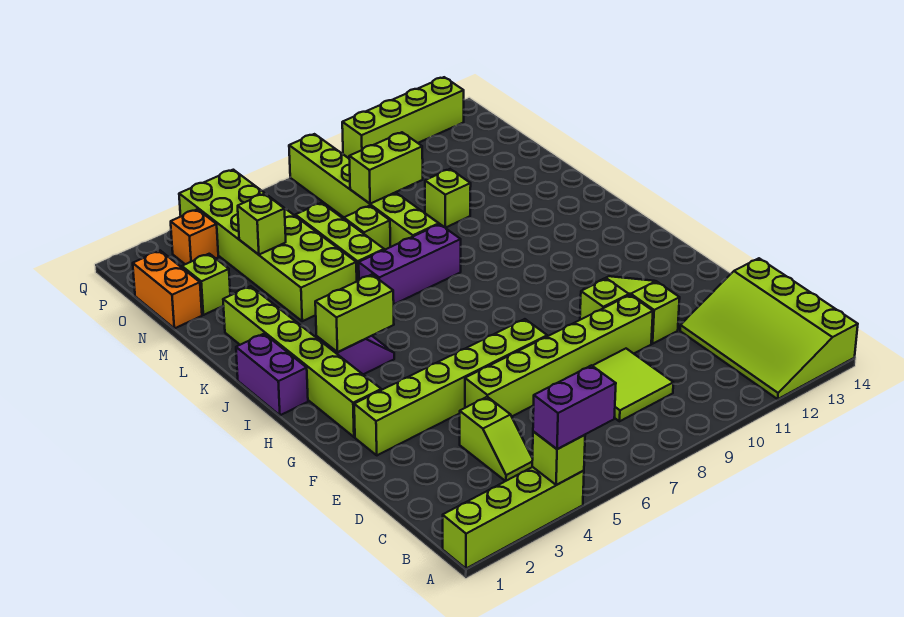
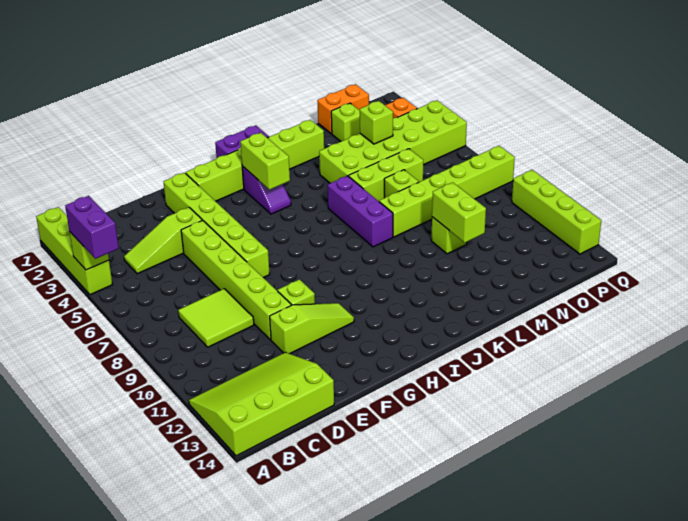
lime 1x2 slope [460,397,533,481] -> lime 1x3 slope [124,207,202,274]
lime 1x2 brick [349,132,423,204] -> lime 1x2 brick moved to [432,182,486,243]

